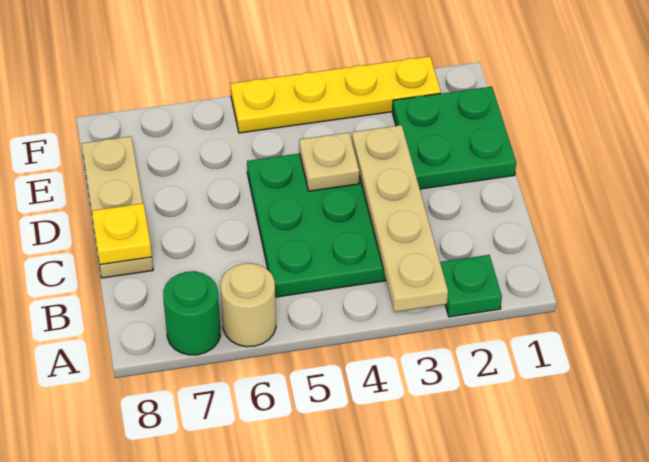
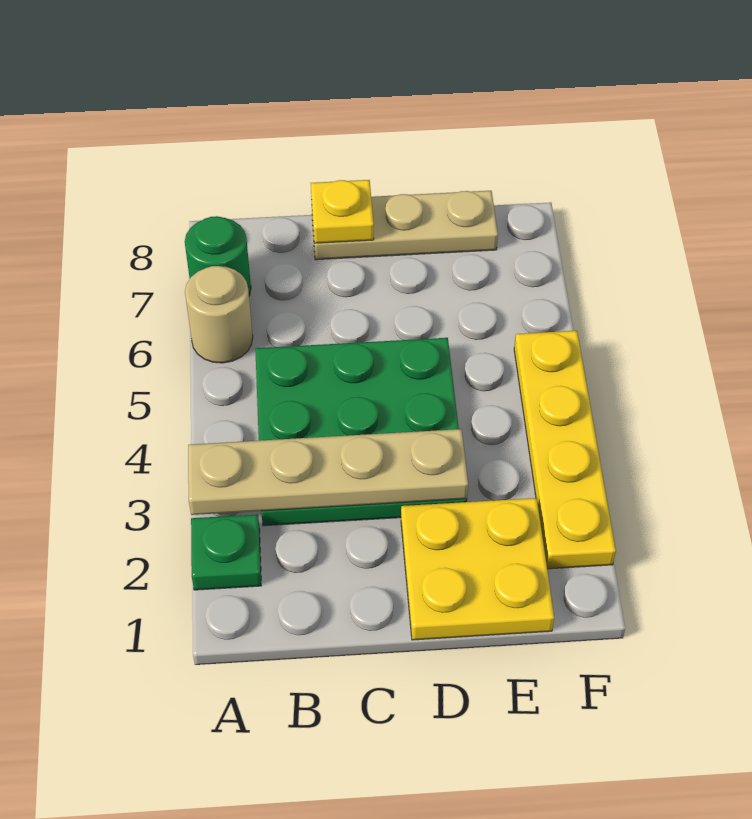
green 2x2 plate [393,87,516,189] -> yellow 2x2 plate [401,498,554,640]
tan 1x1 plate [299,133,359,191] -> none

